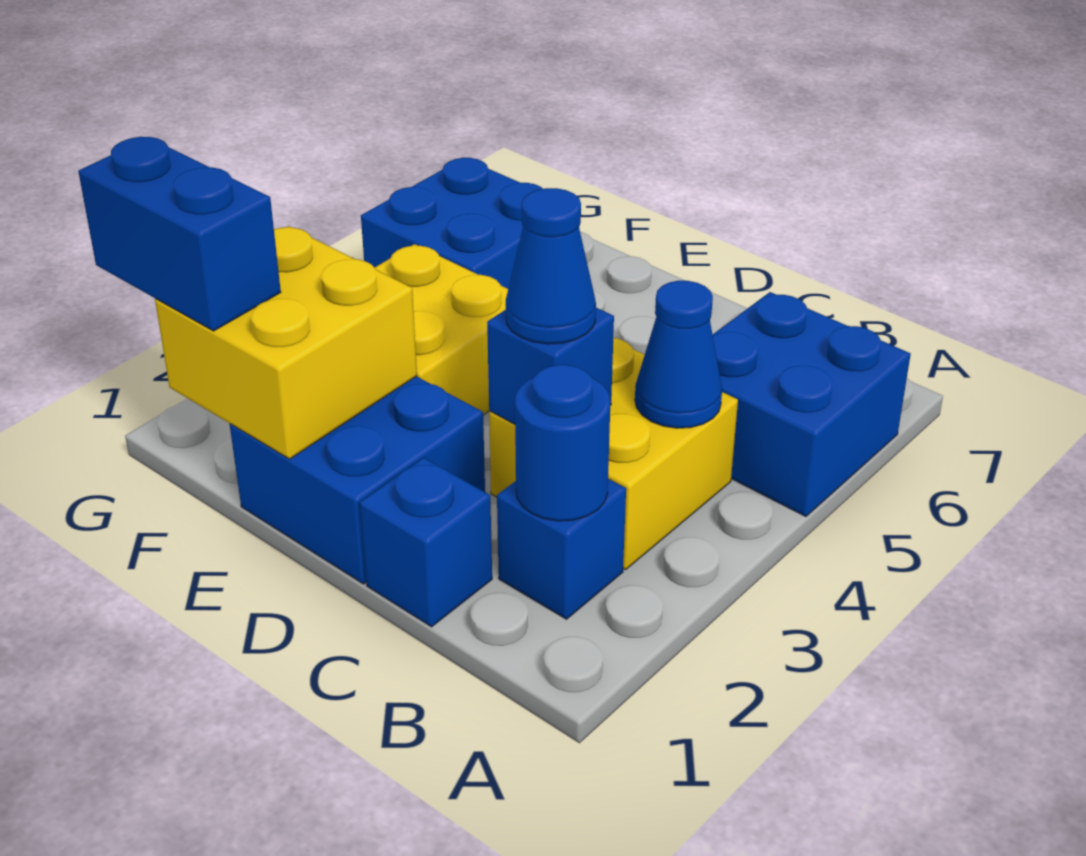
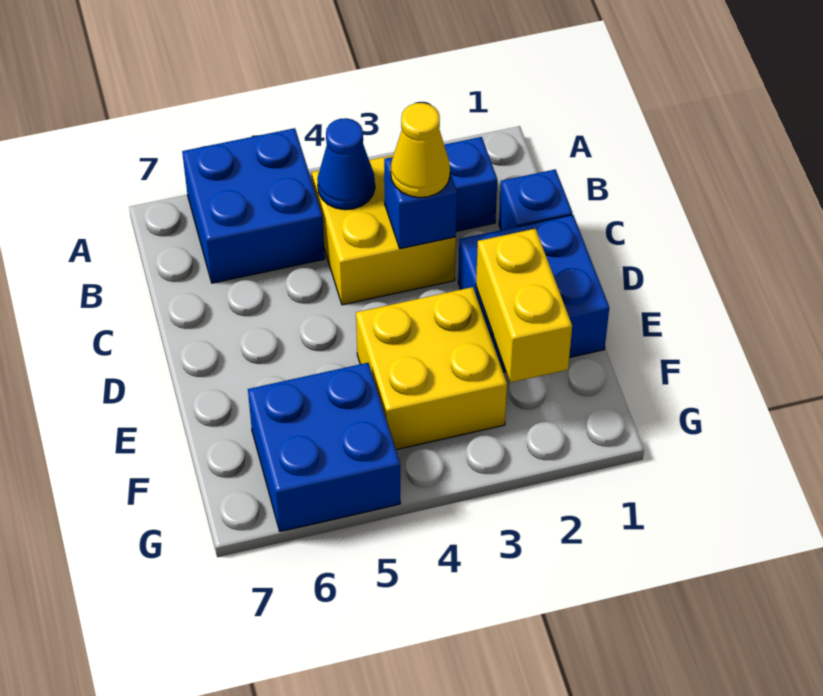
blue 1x1 round brick [515,365,610,521] -> none
blue 1x1 cone [506,188,596,344] -> yellow 1x1 cone [391,103,450,198]
yellow 2x2 brick [155,226,417,459] -> yellow 1x2 brick [476,229,572,383]
blue 1x2 brick [78,137,281,331] -> none

